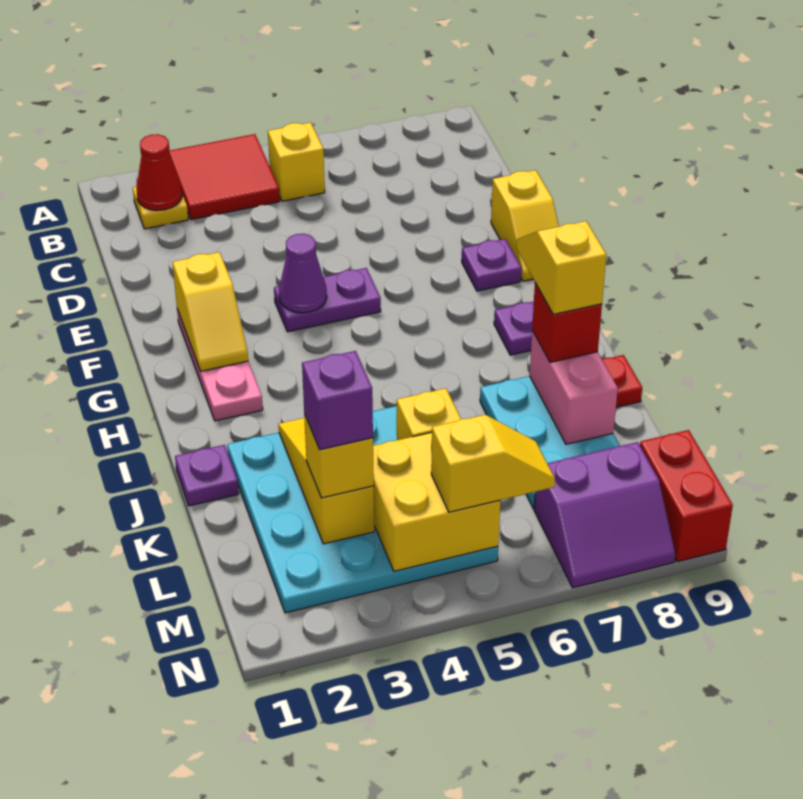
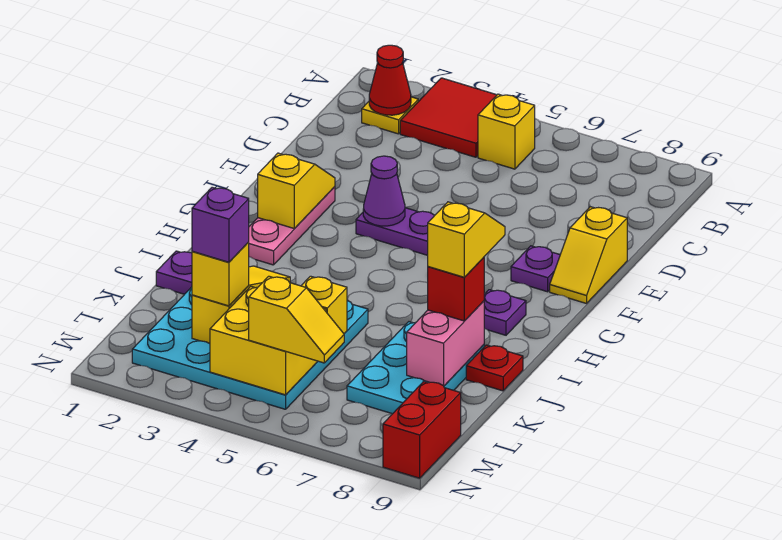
yellow 1x2 slope [173,252,248,371] -> yellow 1x2 slope turned to [258,153,335,229]
purple 2x2 slope [534,442,675,588] -> none

